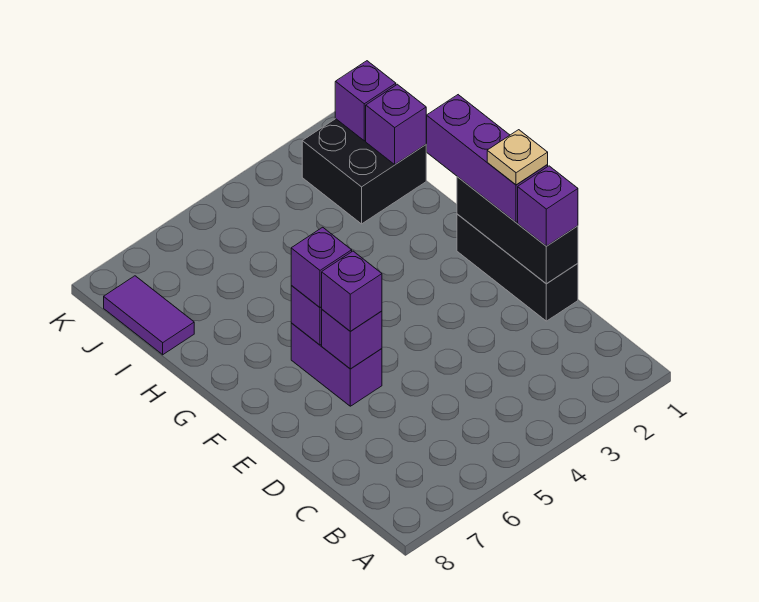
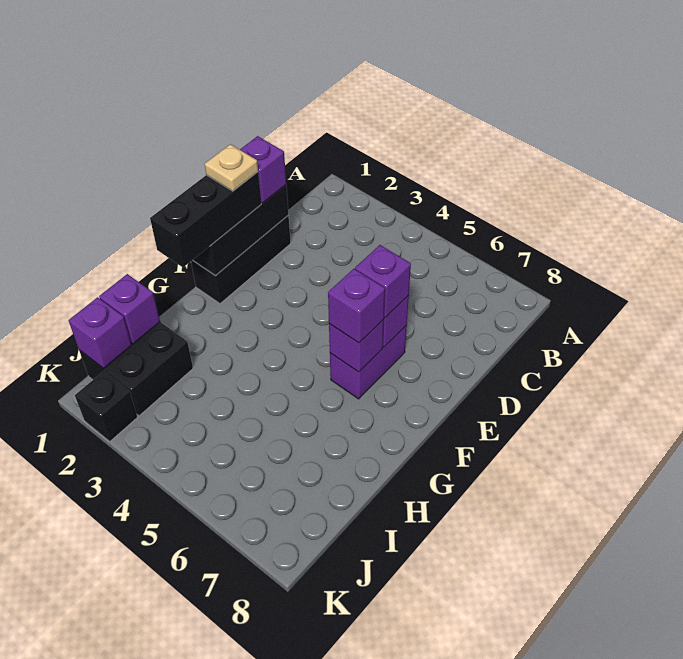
purple 1x3 brick [427,95,548,222] -> black 1x3 brick [150,172,261,267]
purple 1x2 tile [104,276,194,355] -> none
none -> black 1x1 brick [75,371,137,441]

